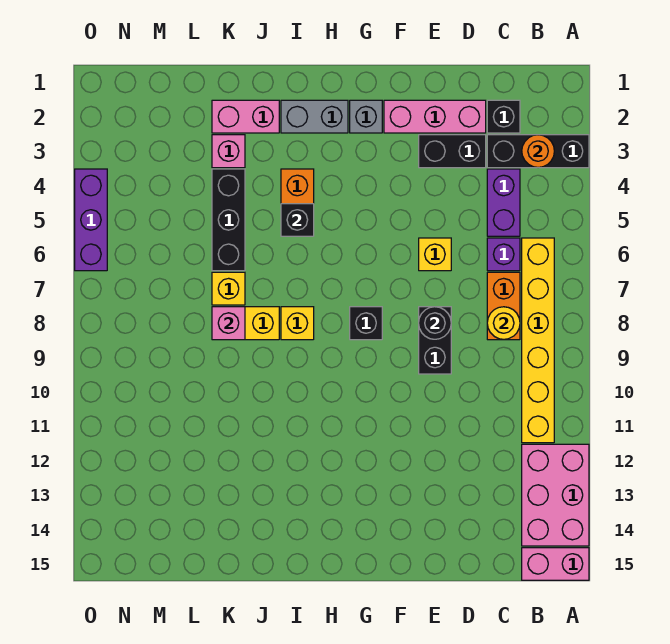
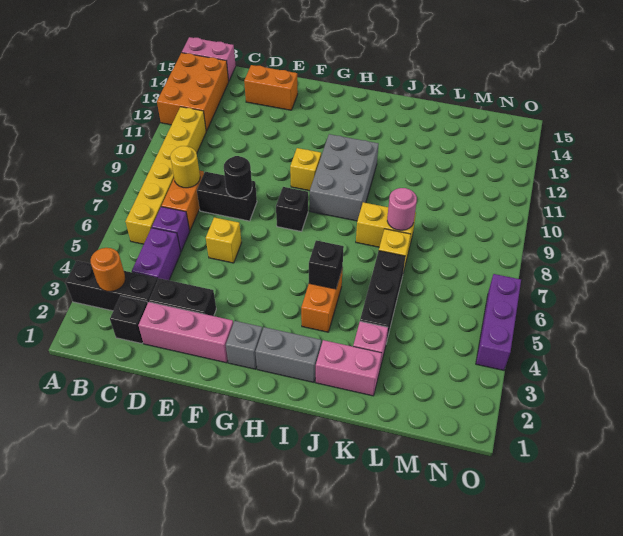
pink 2x3 brick [522,444,589,546] -> orange 2x3 brick [157,53,229,131]
none -> orange 1x2 brick [244,65,298,110]
black 1x2 brick [419,307,451,374] -> black 1x2 brick turned to [197,172,257,221]
none -> grey 2x3 brick [310,134,379,221]
yellow 1x1 brick [281,307,314,340] -> yellow 1x1 brick moved to [290,148,321,191]
pink 1x1 brick [212,307,245,340] -> pink 1x1 round brick [387,188,417,230]

